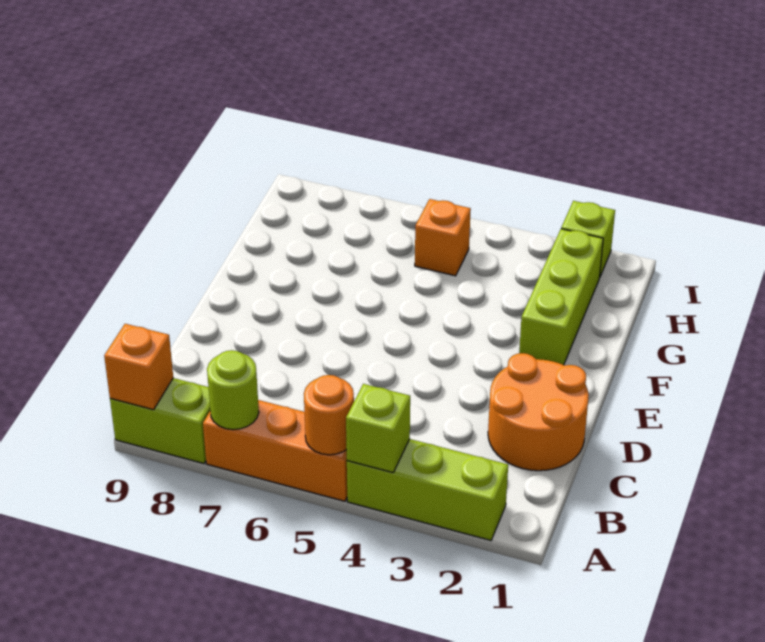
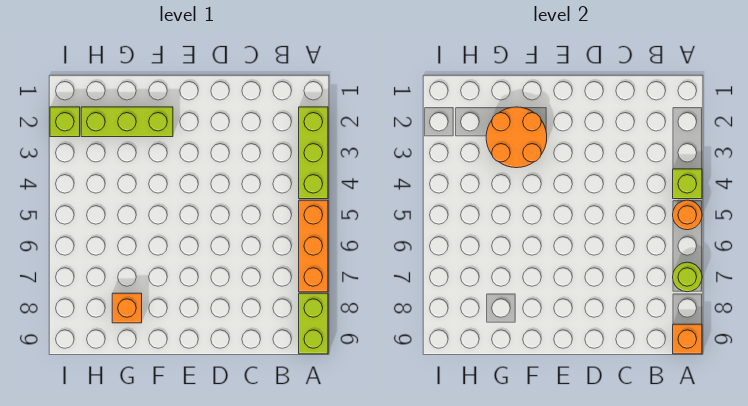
orange 2x2 round brick [488,353,589,471] -> orange 2x2 round brick moved to [486,107,547,168]
orange 1x1 brick [415,199,471,276] -> orange 1x1 brick moved to [112,293,142,323]

